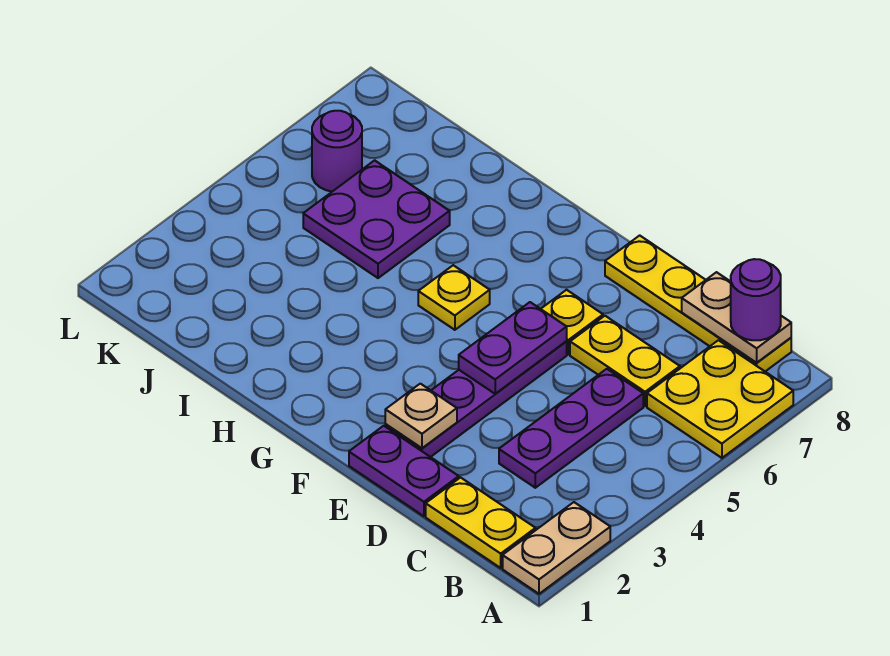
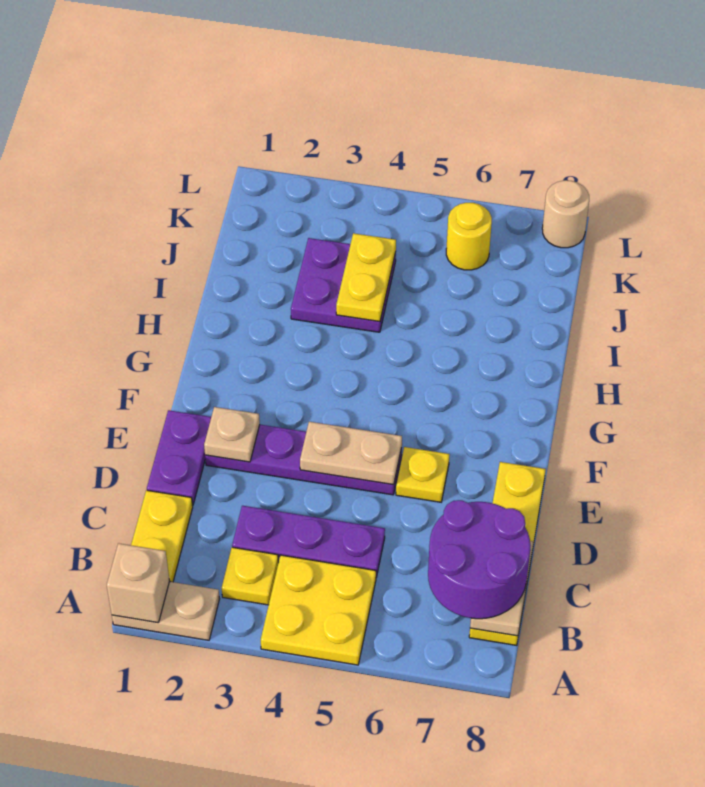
none -> tan 1x1 brick [107,543,170,623]
yellow 2x2 plate [647,340,793,458] -> yellow 2x2 plate moved to [261,555,376,665]
purple 1x1 round brick [731,259,781,340] -> purple 2x2 round brick [428,500,531,619]
yellow 1x2 plate [570,316,680,406] -> yellow 1x2 plate moved to [336,233,396,322]
purple 1x2 plate [459,302,567,394] -> tan 1x2 plate [300,422,402,485]
yellow 1x1 plate [418,265,490,330] -> yellow 1x1 plate moved to [222,547,278,605]
purple 2x2 plate [303,160,450,278] -> purple 2x2 plate moved to [291,238,396,332]
purple 1x1 round brick [312,111,362,192] -> yellow 1x1 round brick [446,203,492,270]
none -> tan 1x1 round brick [542,180,589,248]

